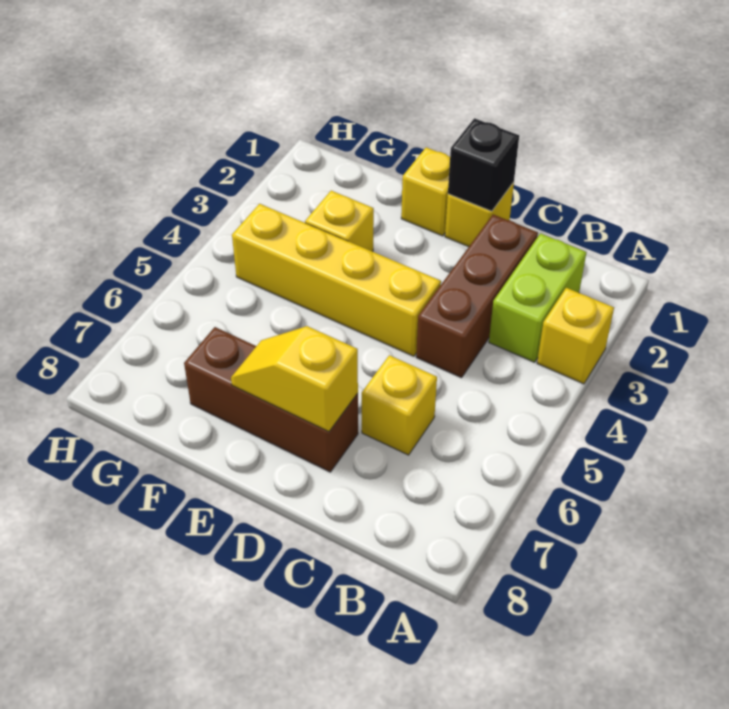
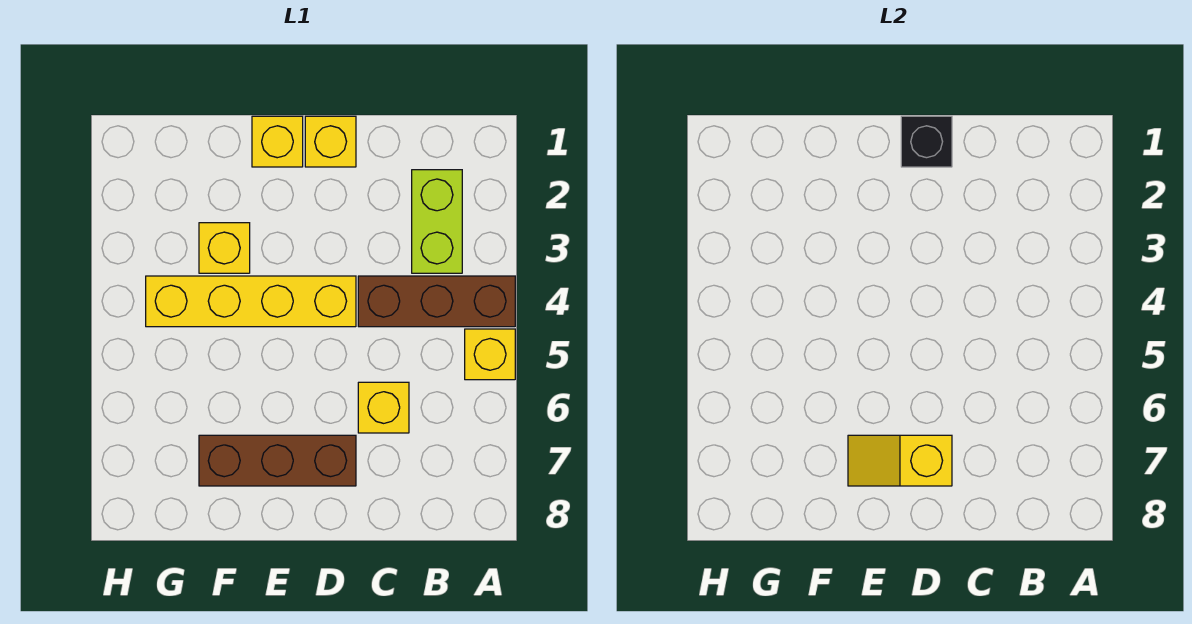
yellow 1x1 brick [537,288,614,384] -> yellow 1x1 brick moved to [465,329,515,380]
brown 1x3 brick [416,215,538,378] -> brown 1x3 brick turned to [358,276,515,327]

